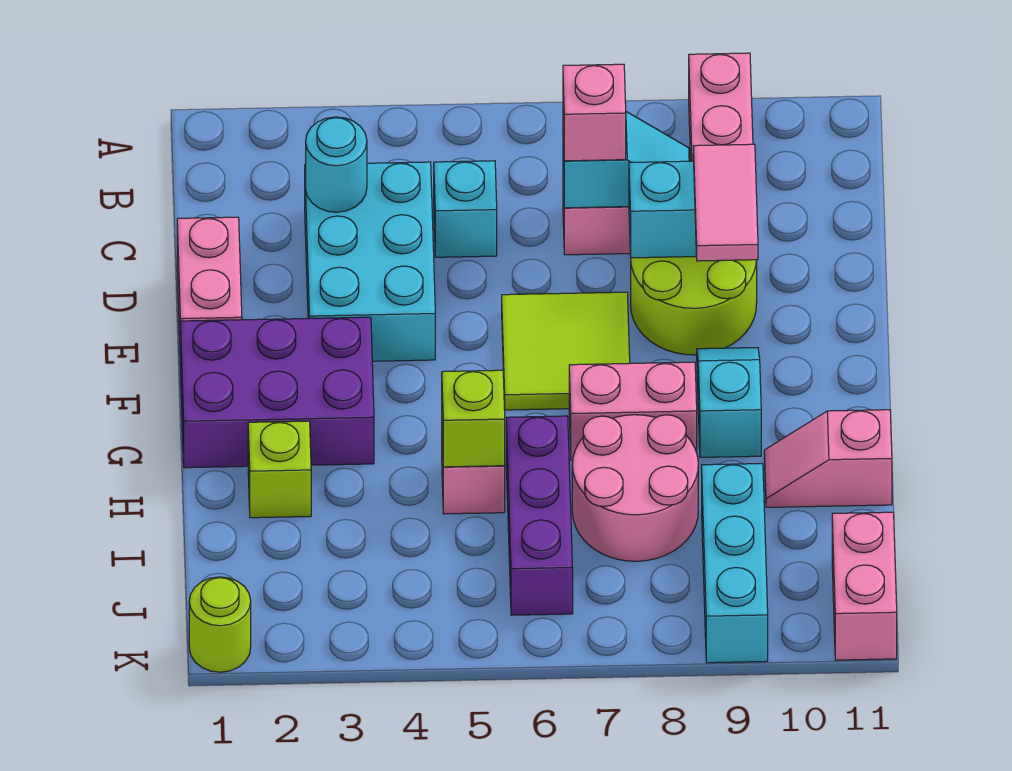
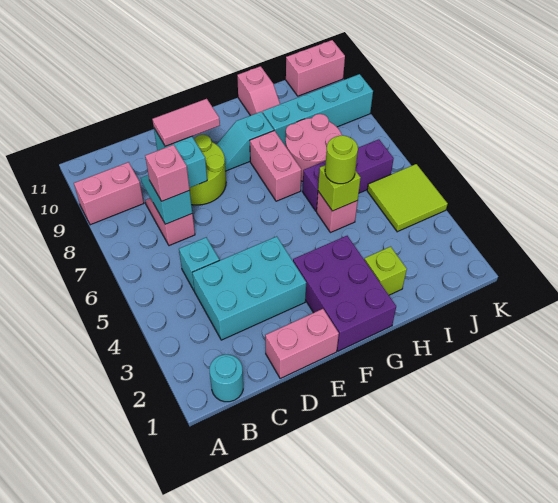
cyan 1x1 round brick [306,117,367,212] -> cyan 1x1 round brick moved to [210,355,243,402]
lime 2x2 tile [502,292,630,410] -> lime 2x2 tile moved to [367,164,448,232]
cyan 1x3 brick [702,464,768,663] -> cyan 1x4 brick [263,74,373,146]
lime 1x1 round brick [189,577,251,672] -> lime 1x1 round brick moved to [325,135,358,184]

